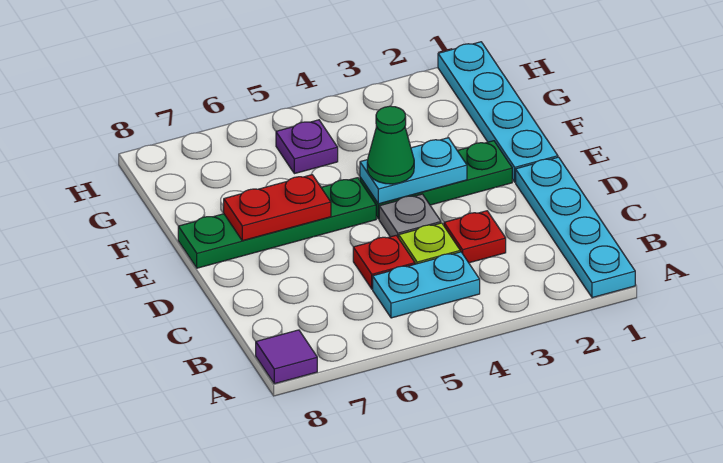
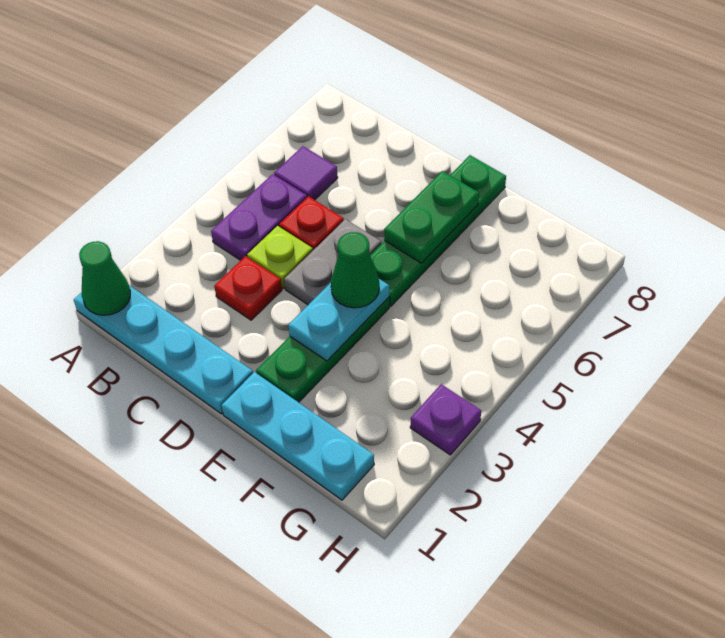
none -> green 1x1 cone [79,241,130,315]
purple 1x1 tile [256,330,317,384] -> purple 1x1 tile moved to [274,146,338,200]
cyan 1x2 plate [373,252,480,318] -> purple 1x2 plate [211,174,307,260]
grey 1x1 plate [379,194,441,238] -> grey 1x2 plate [284,219,381,305]
cyan 1x4 plate [438,42,558,182] -> cyan 1x3 plate [221,372,374,500]
red 1x2 plate [224,175,331,241] -> green 1x2 plate [384,171,479,263]
purple 1x1 plate [276,120,338,174] -> purple 1x1 plate moved to [410,384,481,455]

